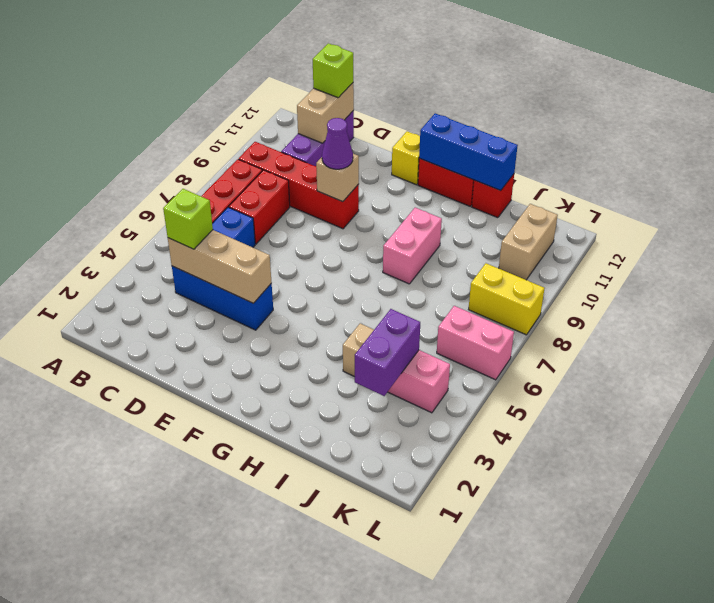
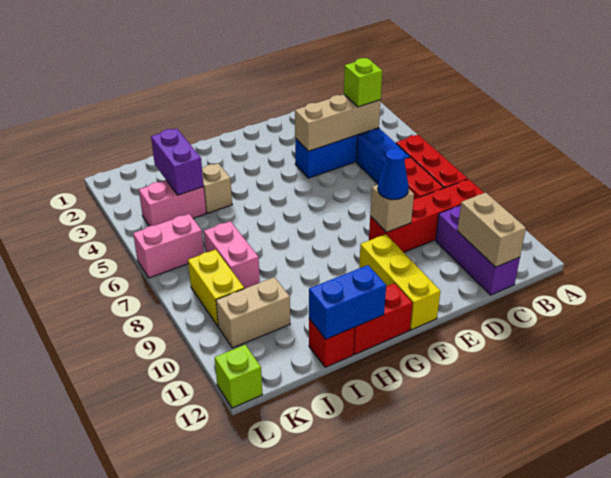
lime 1x1 brick [313,43,353,98] -> lime 1x1 brick moved to [215,345,262,408]
purple 1x1 cone [322,118,353,169] -> blue 1x1 cone [378,148,409,199]
yellow 1x1 brick [392,132,420,185] -> yellow 1x3 brick [359,234,441,330]
blue 1x3 brick [419,113,518,191] -> blue 1x2 brick [309,265,387,339]
pink 1x2 brick [383,208,442,284] -> pink 1x2 brick moved to [204,221,260,289]
yellow 1x2 brick [469,263,545,335] -> yellow 1x2 brick turned to [188,250,244,326]
tan 1x2 brick [499,204,558,280] -> tan 1x2 brick turned to [216,277,290,348]

